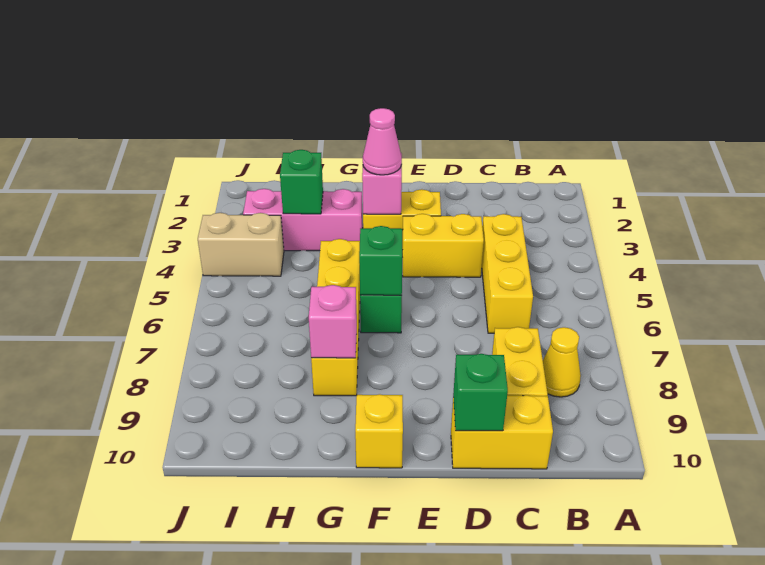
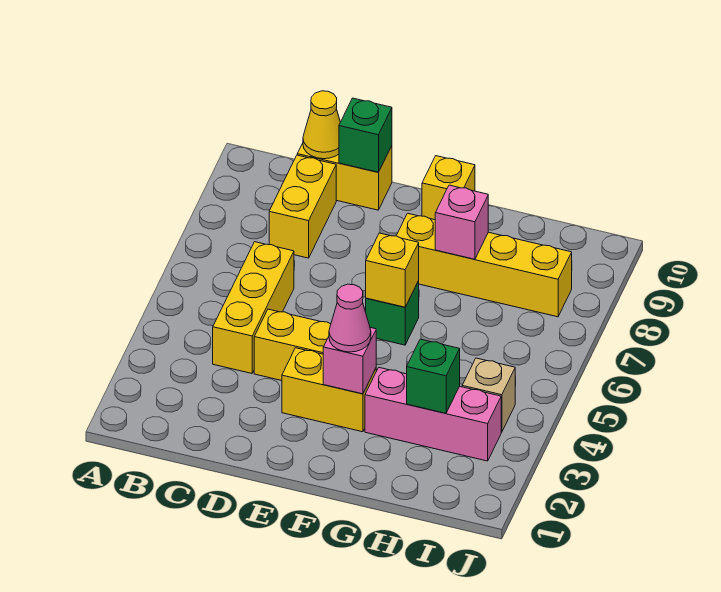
yellow 1x1 cone [543,327,581,397] -> yellow 1x1 cone moved to [303,91,340,159]
green 1x1 brick [359,226,402,295] -> yellow 1x1 brick [366,233,419,307]
yellow 1x4 brick [311,239,360,396] -> yellow 1x4 brick turned to [396,213,572,317]
tan 1x2 brick [198,213,284,276] -> tan 1x1 brick [462,358,515,432]

